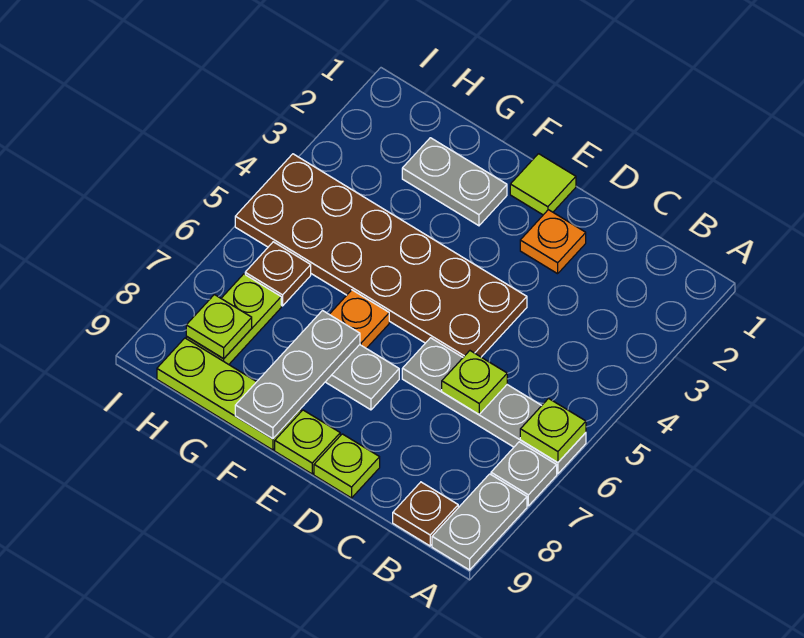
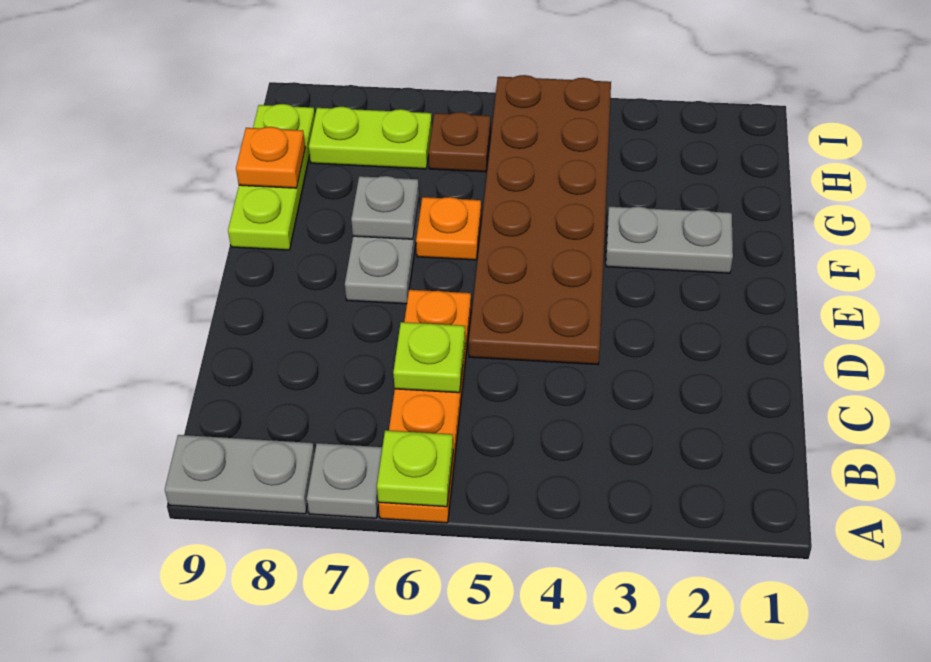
grey 1x4 plate [402,338,586,474] -> orange 1x4 plate [378,290,471,523]
brown 1x1 plate [393,482,458,546] -> none
orange 1x1 plate [520,210,586,274] -> orange 1x1 plate moved to [236,127,305,188]
lime 1x1 plate [314,434,380,498] -> none
lime 1x1 tile [510,154,576,215] -> none
lime 1x1 plate [275,410,340,474] -> none
grey 1x2 plate [402,138,507,226] -> grey 1x2 plate turned to [606,207,733,273]
grey 1x3 plate [235,311,360,439] -> grey 1x1 plate [351,176,419,239]
lime 1x1 plate [186,295,252,359] -> none

